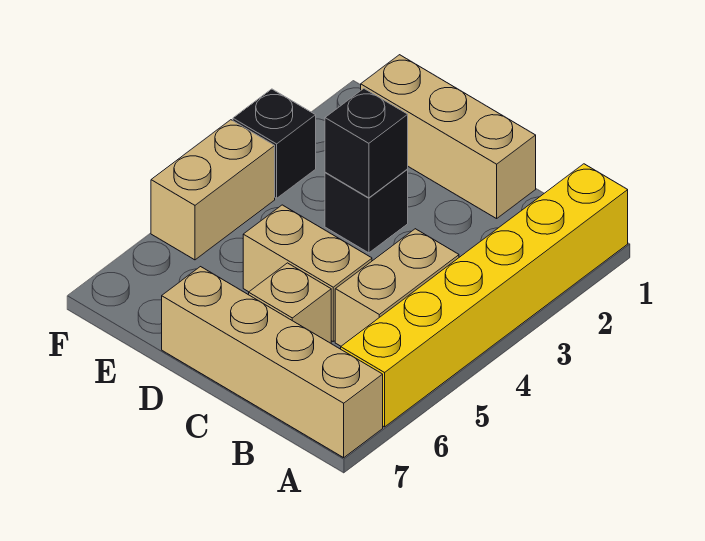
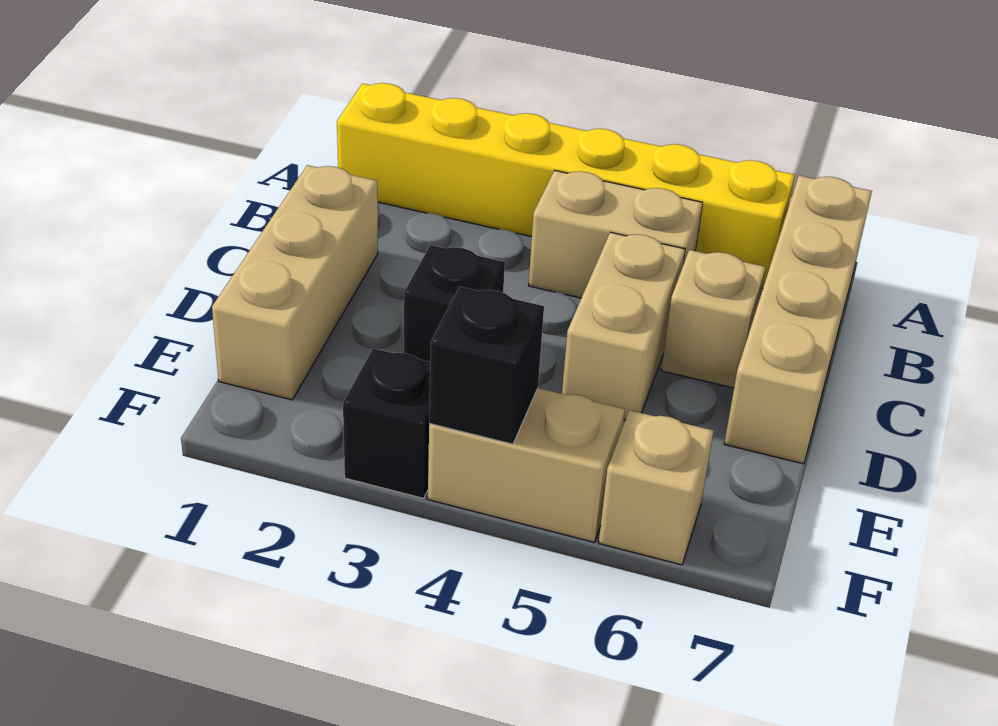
black 1x1 brick [325,89,408,198] -> black 1x1 brick moved to [429,287,544,444]
none -> tan 1x1 brick [599,410,713,565]

